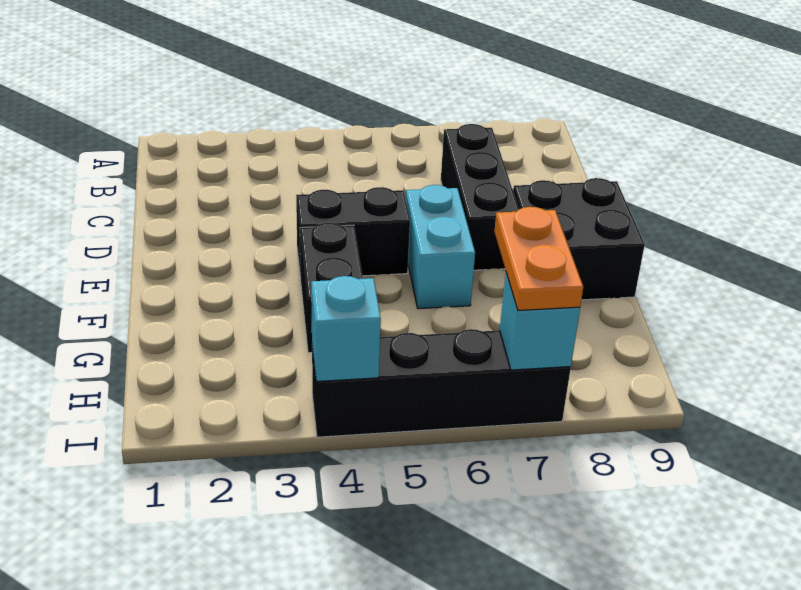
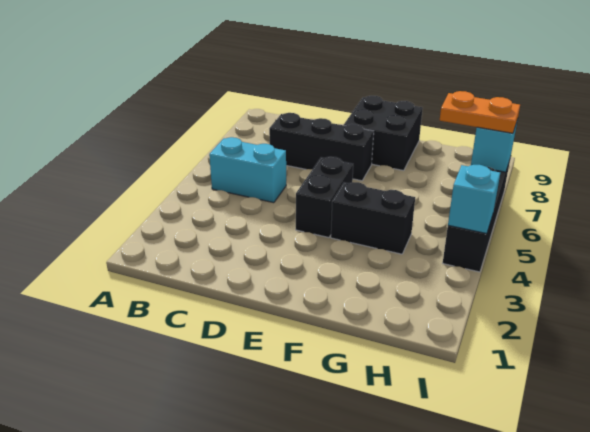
cyan 1x2 brick [406,185,475,309] -> cyan 1x2 brick moved to [209,137,286,203]

